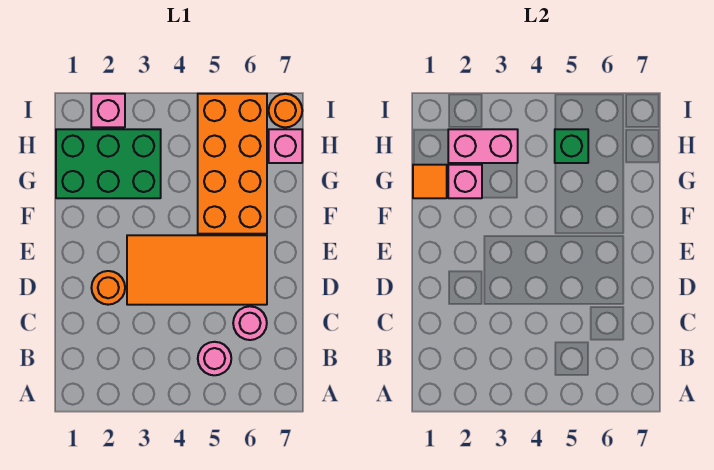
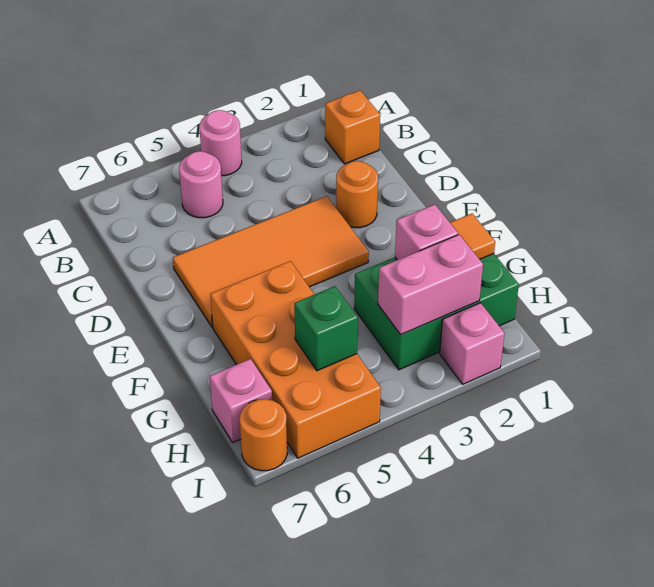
none -> orange 1x1 brick [325,90,380,164]
pink 1x1 round brick [233,306,267,340] -> pink 1x1 round brick moved to [199,110,242,176]

